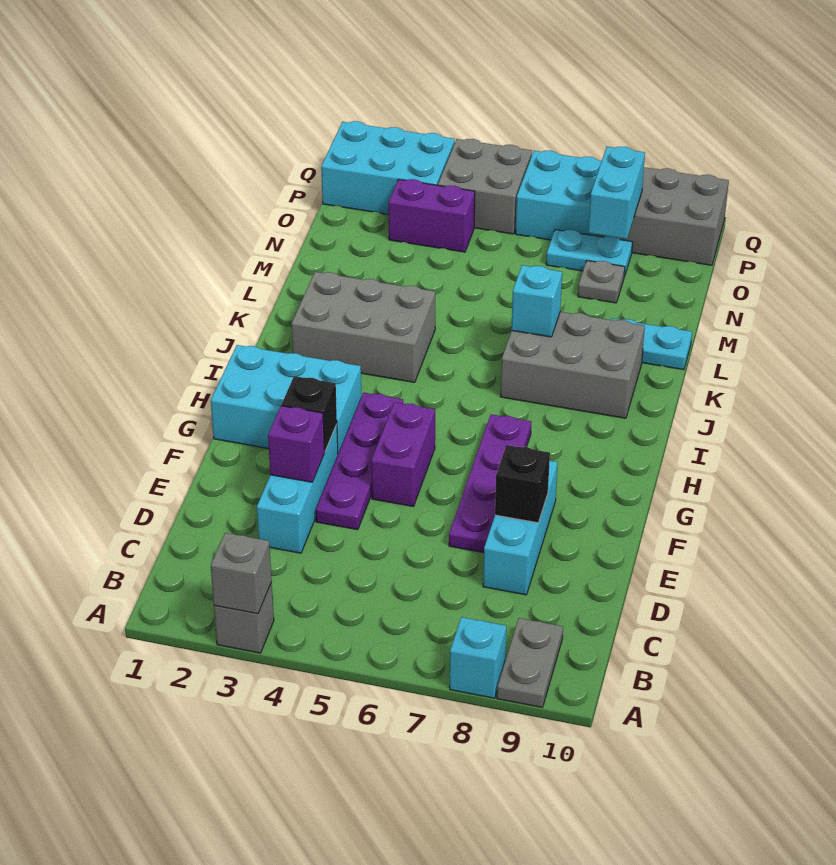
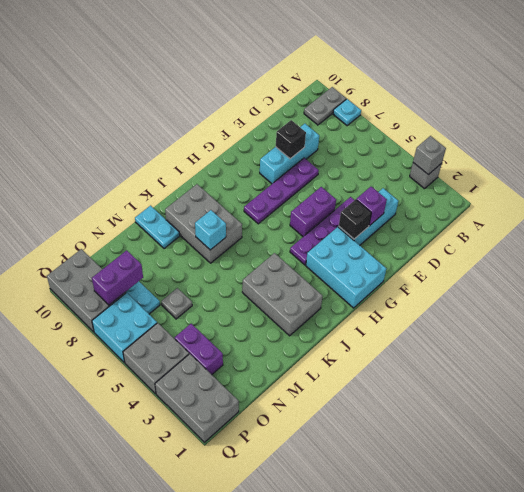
cyan 1x1 brick [450,617,507,698] -> cyan 1x1 plate [333,99,361,126]
grey 1x1 plate [578,261,625,303] -> grey 1x1 plate moved to [161,288,192,319]
cyan 1x2 brick [588,147,645,239] -> purple 1x2 brick [92,250,143,305]
cyan 2x3 brick [321,121,455,214] -> grey 2x3 brick [155,354,239,442]

